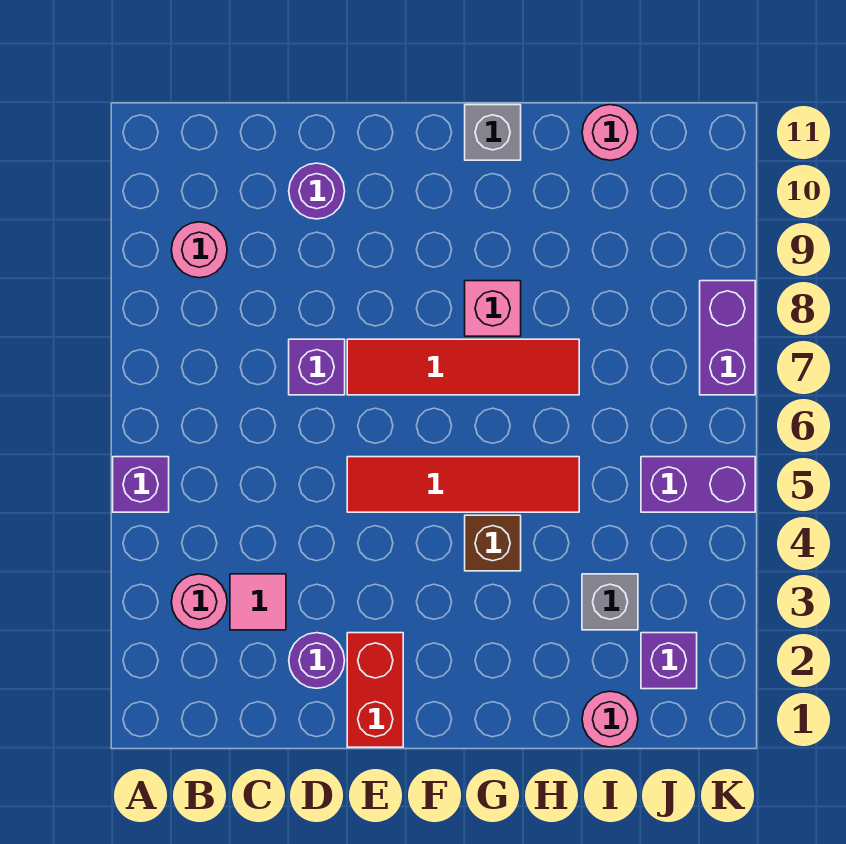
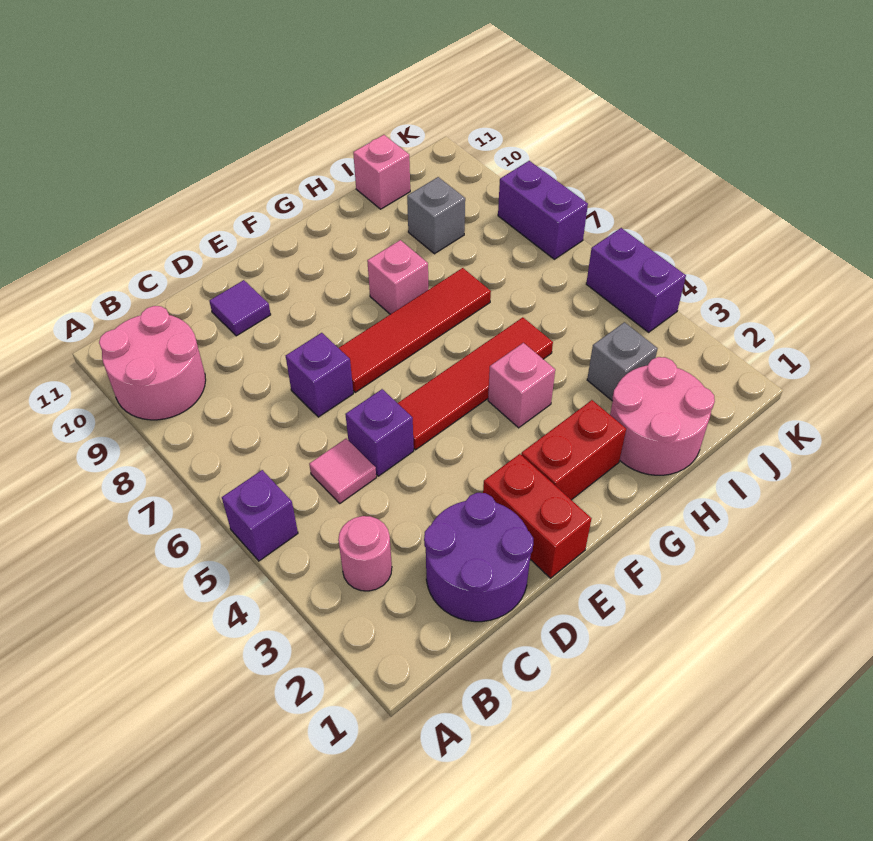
pink 1x1 round brick [171,222,227,278] -> pink 2x2 round brick [99,306,206,420]
pink 1x1 tile [230,574,286,630] -> pink 1x1 tile moved to [309,439,376,503]
purple 1x1 round brick [289,633,345,688] -> purple 2x2 round brick [424,493,533,622]
purple 1x1 round brick [289,163,345,219] -> purple 1x1 tile [209,280,271,336]
none -> red 1x2 brick [521,400,626,500]
brown 1x1 brick [465,515,521,571] -> pink 1x1 brick [488,343,555,428]
grey 1x1 brick [465,105,521,160] -> grey 1x1 brick moved to [407,177,465,254]
pink 1x1 round brick [582,691,638,747] -> pink 2x2 round brick [610,357,715,475]
pink 1x1 round brick [582,105,638,160] -> pink 1x1 brick [353,135,410,209]
purple 1x1 brick [641,633,697,689] -> purple 1x1 brick moved to [345,389,414,476]
purple 1x2 brick [641,457,755,512] -> purple 1x2 brick turned to [586,228,686,332]

